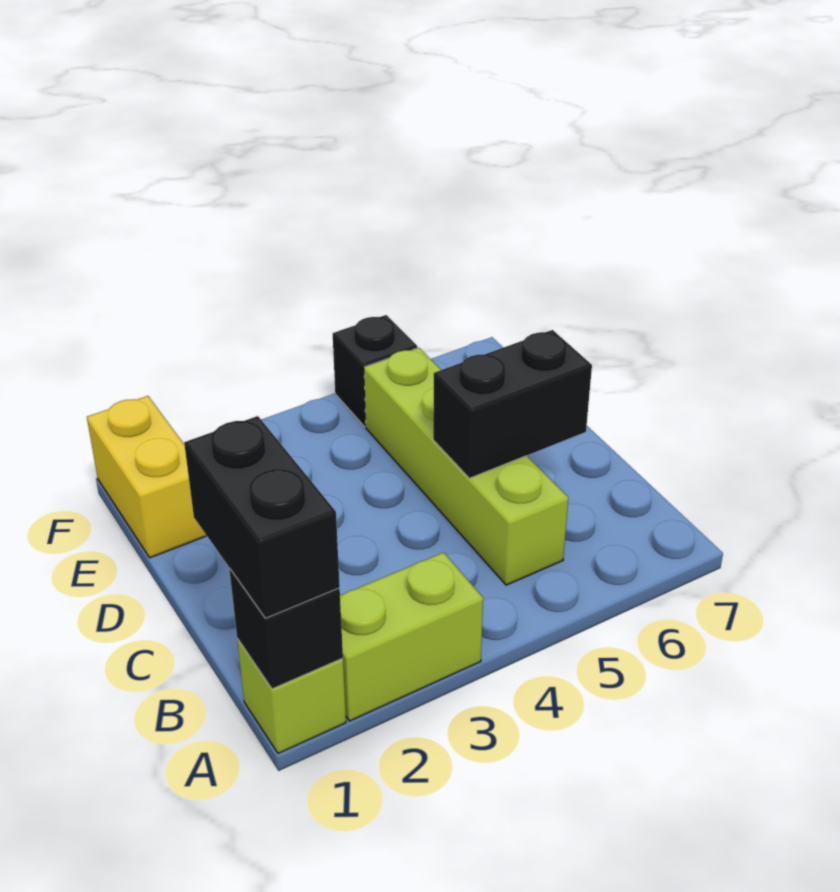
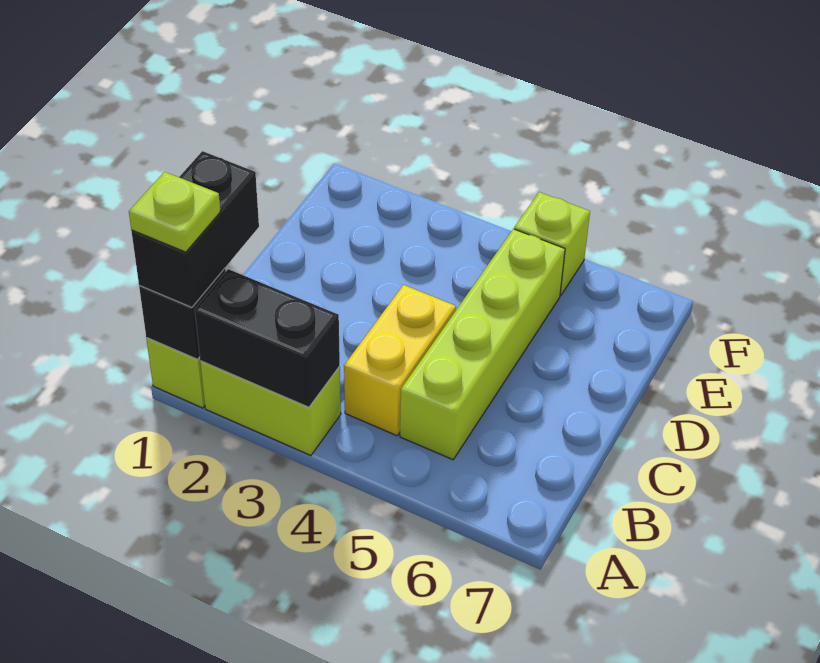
none -> lime 1x1 plate [129,172,221,252]
black 1x2 brick [433,330,592,478] -> black 1x2 brick moved to [195,269,340,407]
yellow 1x2 brick [87,396,207,558] -> yellow 1x2 brick moved to [344,285,456,436]
black 1x1 brick [333,315,417,427] -> lime 1x1 brick [514,192,590,295]

